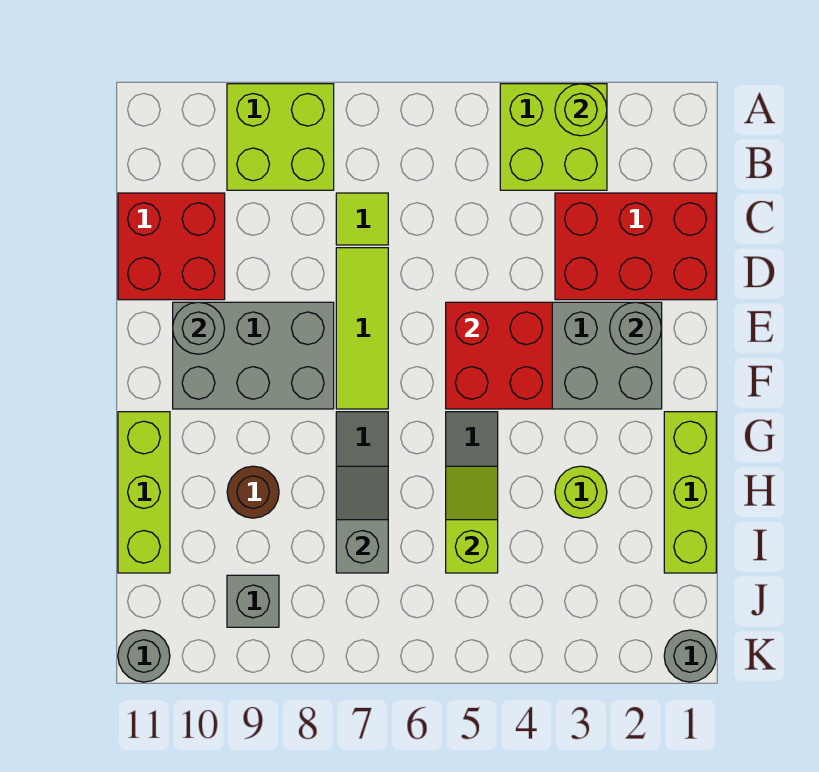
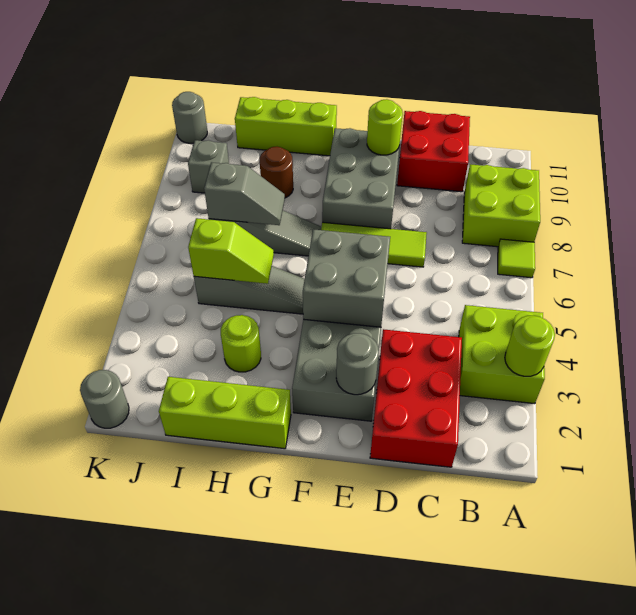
lime 1x1 tile [336,193,388,245] -> lime 1x1 tile moved to [498,239,535,278]
red 2x2 brick [446,302,552,409] -> grey 2x2 brick [303,229,390,327]
grey 1x1 round brick [173,302,225,354] -> lime 1x1 round brick [367,99,403,155]

